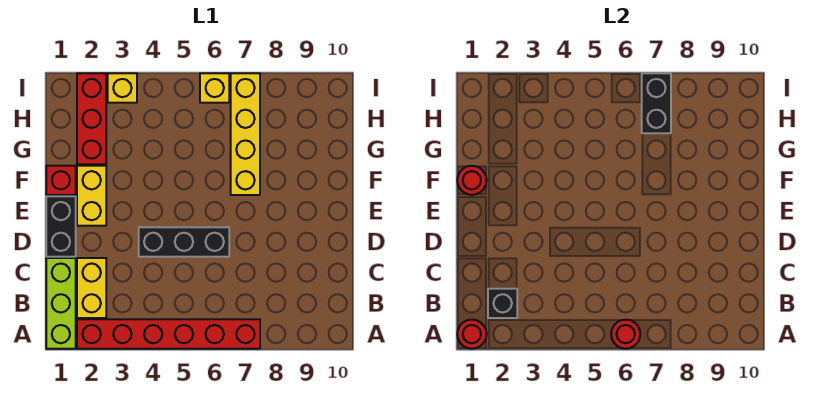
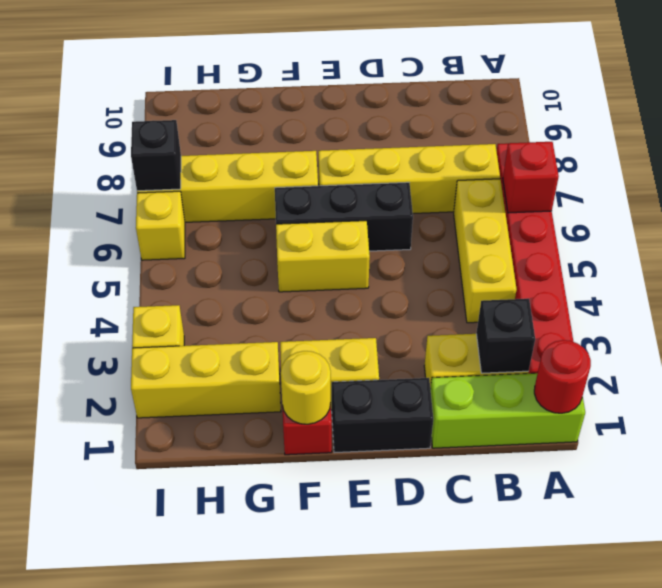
red 1x1 round brick [611,320,640,349] -> red 1x1 brick [503,142,559,213]
none -> yellow 1x3 brick [454,179,517,323]
none -> yellow 1x4 brick [318,144,500,214]
black 1x3 brick [139,227,229,257] -> black 1x3 brick turned to [275,182,413,251]
none -> yellow 1x2 brick [276,221,370,292]
red 1x1 round brick [457,166,487,195] -> yellow 1x1 round brick [281,351,331,424]
red 1x3 brick [77,73,106,164] -> yellow 1x3 brick [131,342,281,418]
black 1x2 brick [642,73,671,133] -> black 1x1 brick [131,120,181,191]

